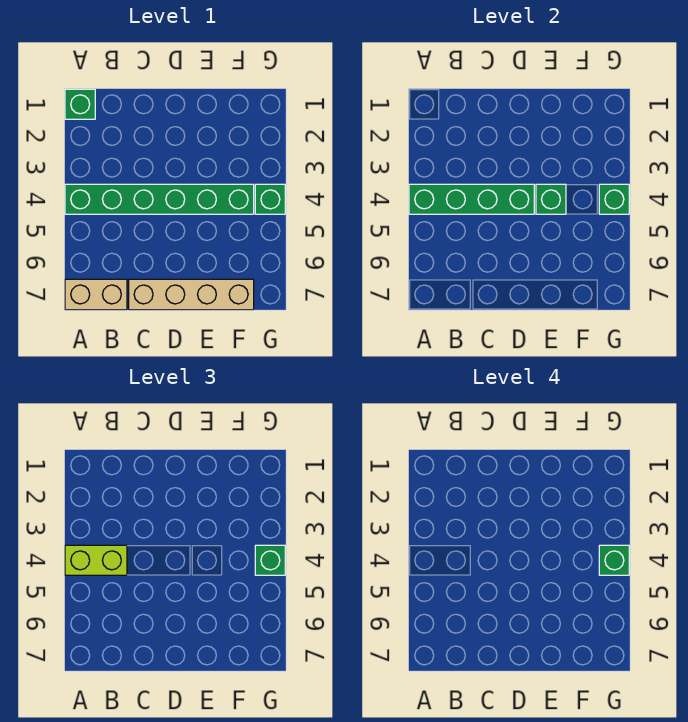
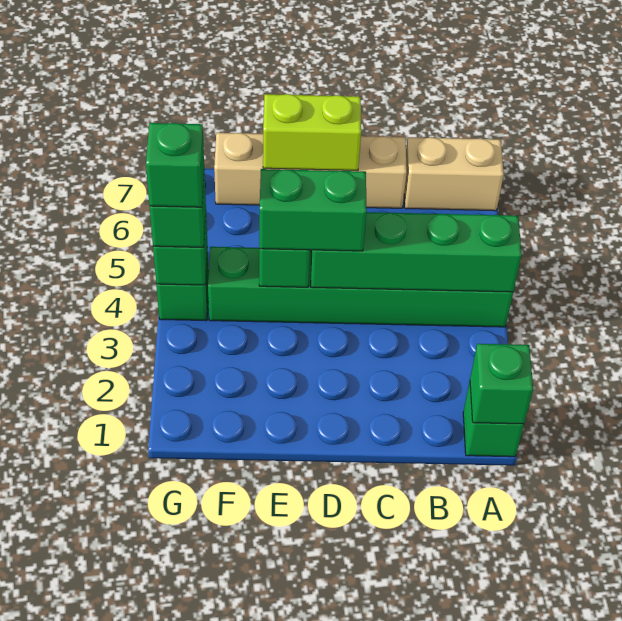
none -> green 1x1 brick [470,344,533,424]
lime 1x2 brick [65,545,127,575] -> lime 1x2 brick moved to [263,94,361,171]
none -> green 1x2 brick [259,169,367,251]

